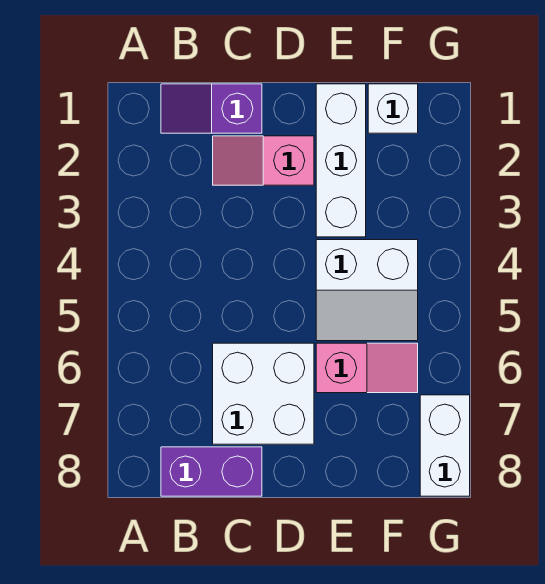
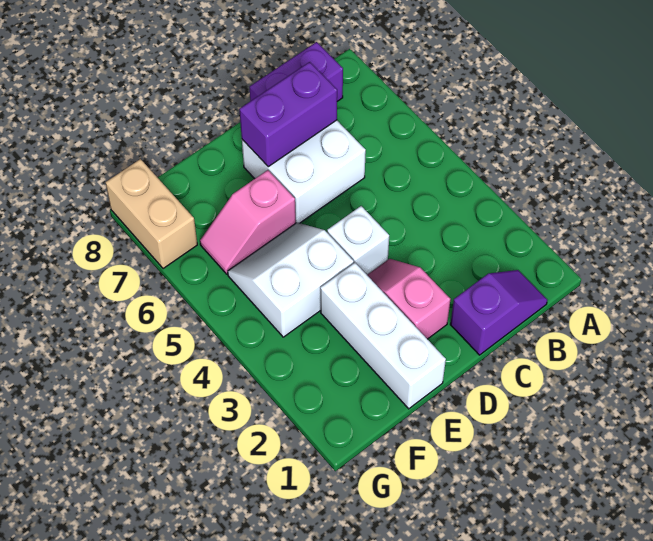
pink 1x2 slope [213,136,314,185] -> pink 1x2 slope turned to [367,259,450,339]
none -> purple 1x2 brick [239,62,337,167]
white 1x1 brick [368,84,418,133] -> white 1x1 brick moved to [327,206,389,274]
white 1x2 brick [420,395,470,496] -> tan 1x2 brick [106,159,197,269]

